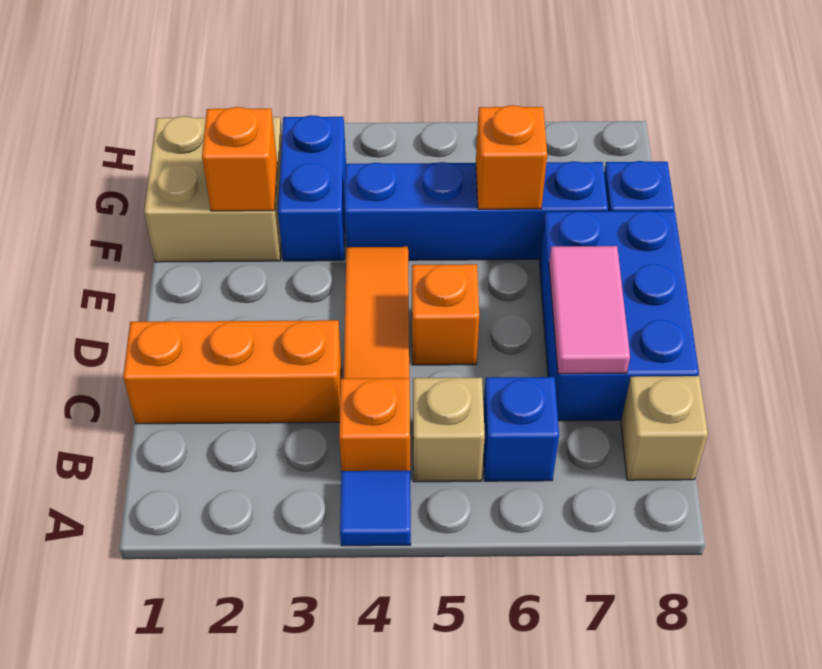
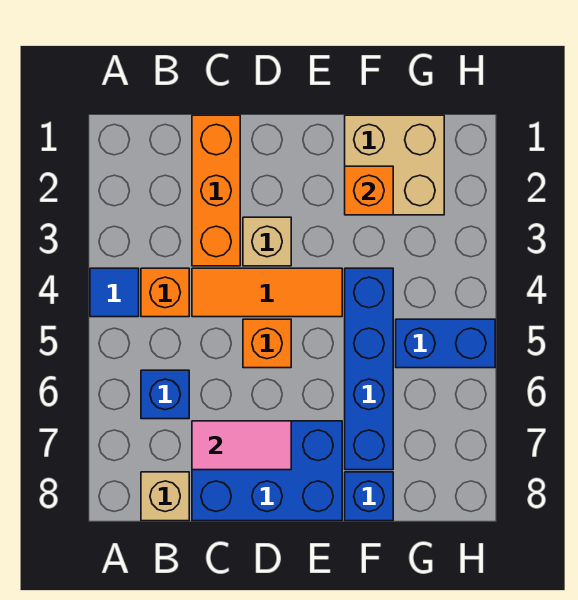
tan 1x1 brick [413,378,485,482] -> tan 1x1 brick moved to [243,217,291,266]
blue 1x2 brick [278,115,346,261] -> blue 1x2 brick moved to [396,319,495,368]
orange 1x1 brick [476,105,547,209] -> none

